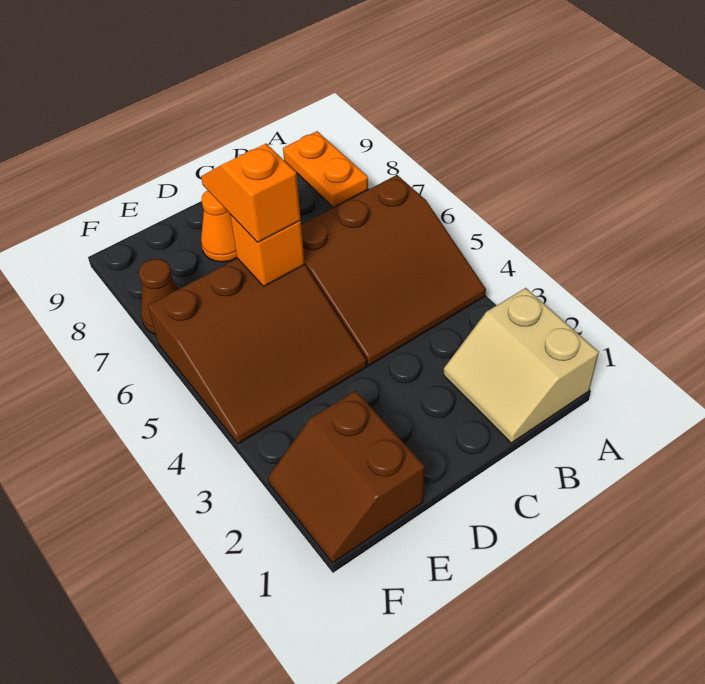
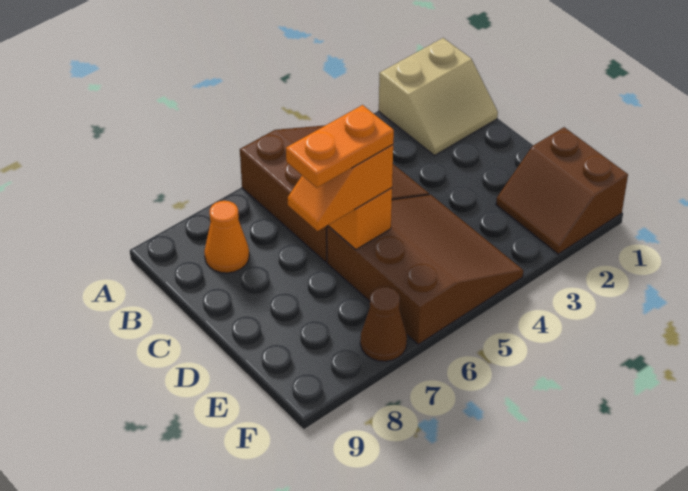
orange 1x2 plate [283,131,368,207] -> orange 1x2 plate moved to [286,105,394,188]
orange 1x1 cone [201,190,237,262] -> orange 1x1 cone moved to [204,201,249,273]
brown 2x2 slope [268,391,425,563] -> brown 2x2 slope turned to [496,127,628,254]

